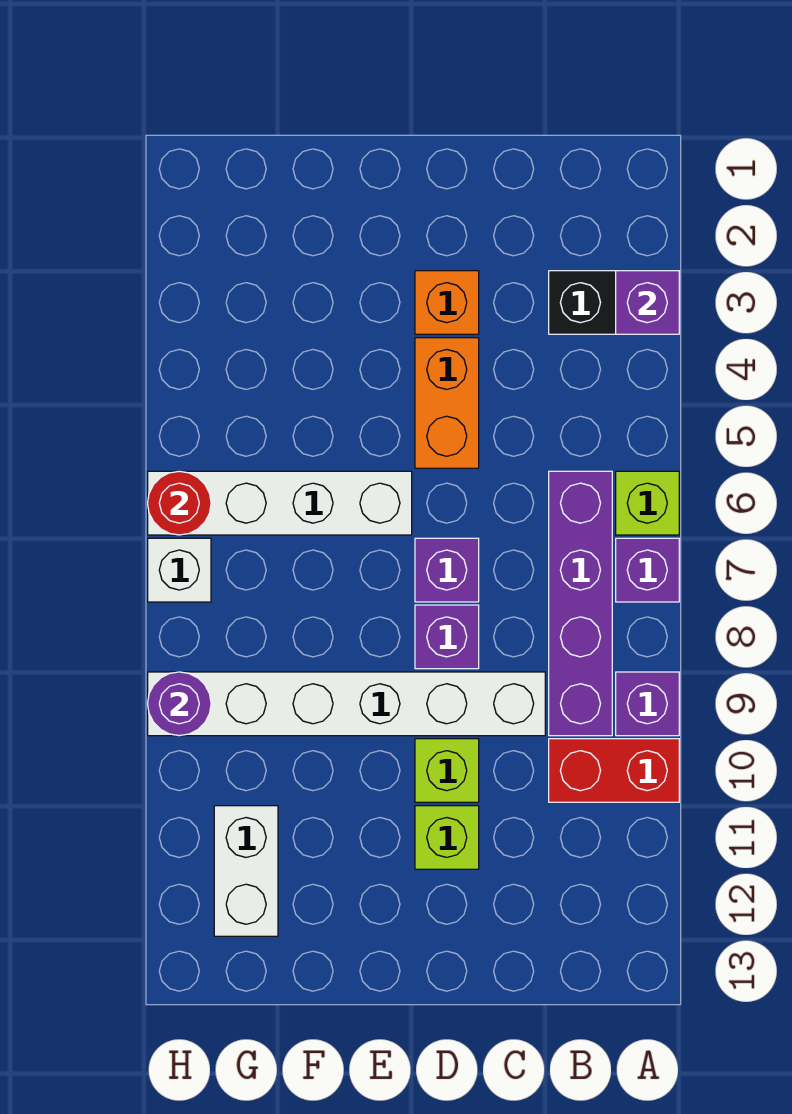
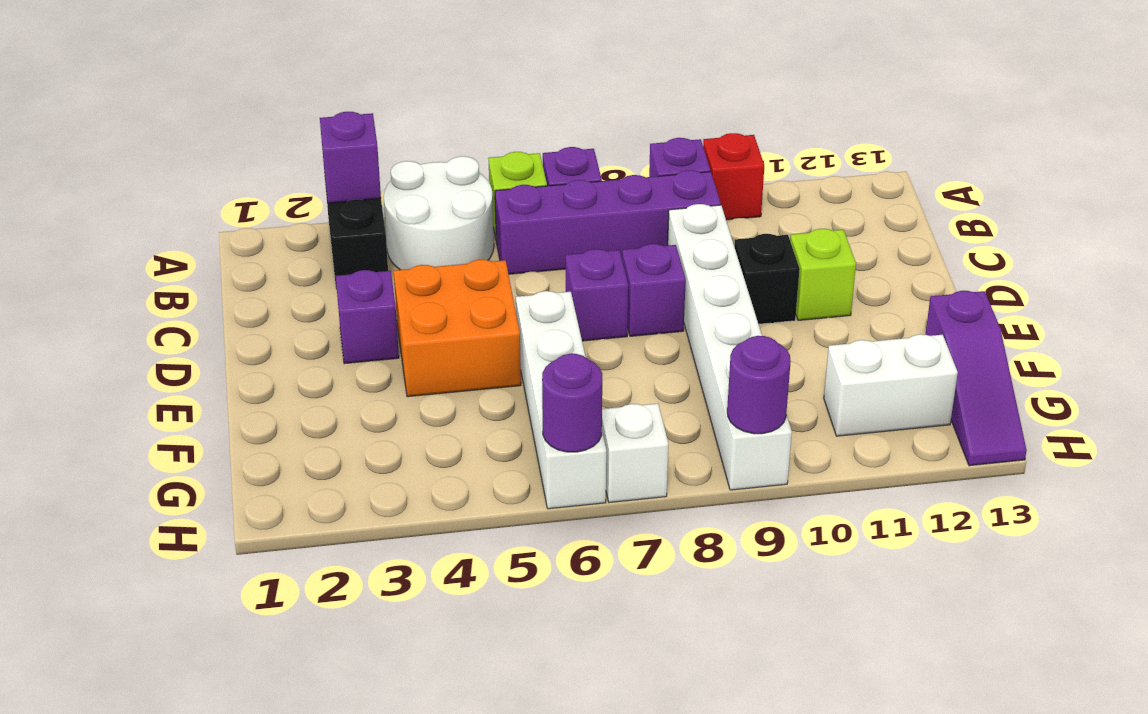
none -> white 2x2 round brick [384,156,494,270]
red 1x2 brick [549,739,679,802] -> red 1x1 brick [703,133,764,220]
orange 1x1 brick [415,271,479,334] -> purple 1x1 brick [336,270,399,364]
orange 1x2 brick [415,338,479,468] -> orange 2x2 brick [394,260,521,397]
lime 1x1 brick [415,739,479,802] -> black 1x1 brick [734,234,800,324]
none -> purple 1x3 slope [925,291,1027,466]
red 1x1 round brick [148,471,211,535] -> purple 1x1 round brick [542,354,602,452]

